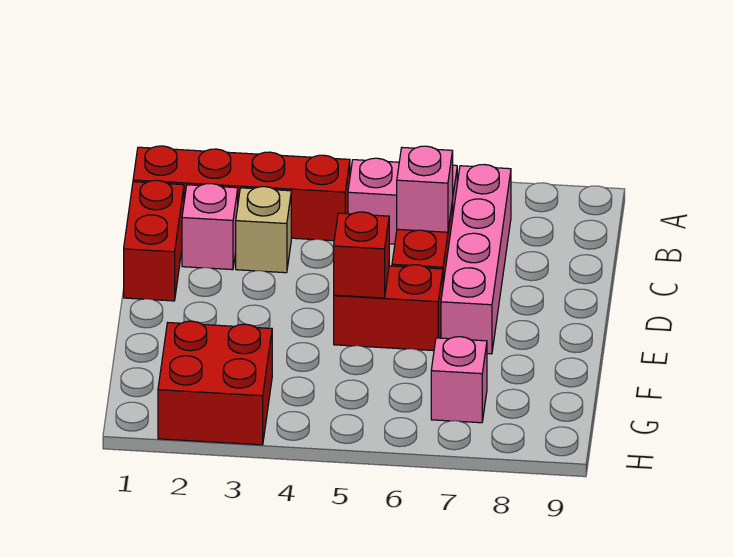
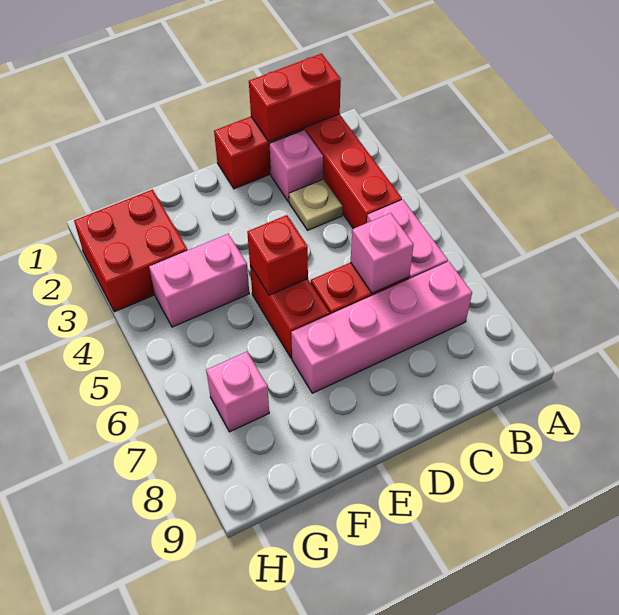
none -> red 1x2 brick [249,54,341,142]
tan 1x1 brick [236,187,291,273] -> tan 1x1 plate [289,179,343,230]
none -> pink 1x2 brick [149,234,249,327]

